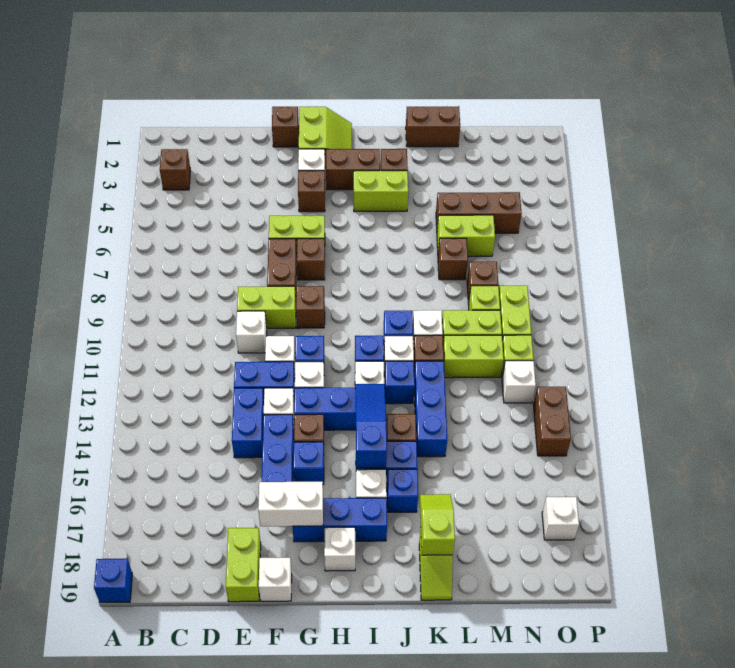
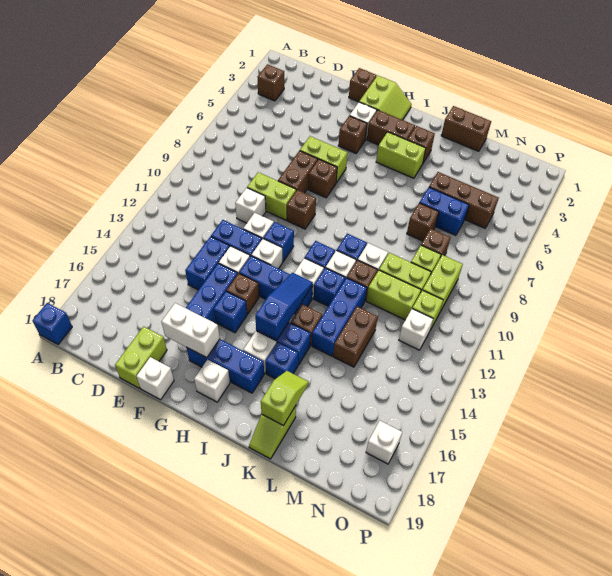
lime 1x2 brick [437,215,495,256] -> blue 1x2 brick [419,187,469,235]
brown 1x2 brick [533,387,571,456] -> brown 1x2 brick moved to [333,306,378,367]

